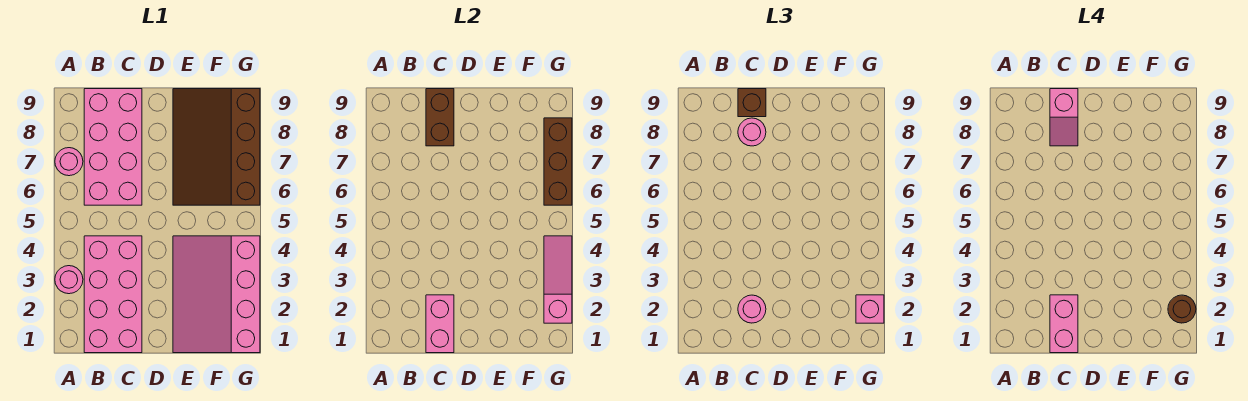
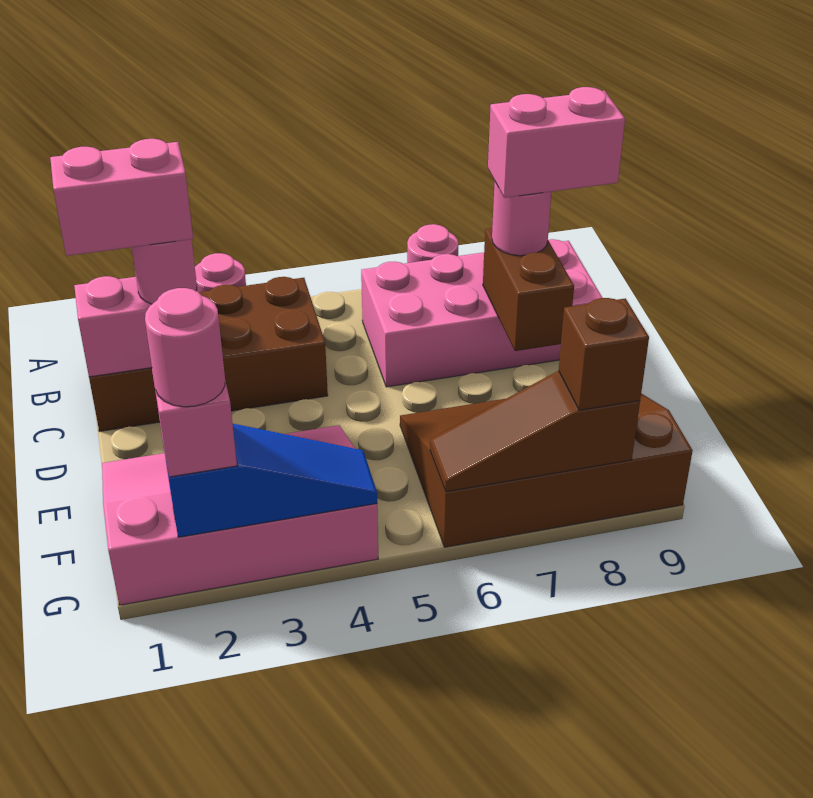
pink 2x4 brick [84,236,142,353] -> brown 2x4 brick [89,277,328,432]
brown 1x2 brick [426,89,454,146] -> brown 1x2 brick turned to [483,228,574,351]
pink 1x2 slope [1050,89,1078,146] -> pink 1x2 brick [488,87,625,198]
brown 1x1 brick [738,89,766,117] -> brown 1x1 brick moved to [559,298,649,410]
pink 1x3 slope [544,236,572,323] -> blue 1x3 slope [164,424,377,537]
brown 1x1 round brick [1168,295,1196,323] -> pink 1x1 round brick [145,288,225,407]
brown 1x3 brick [544,118,572,205] -> brown 1x3 slope [430,371,640,492]

